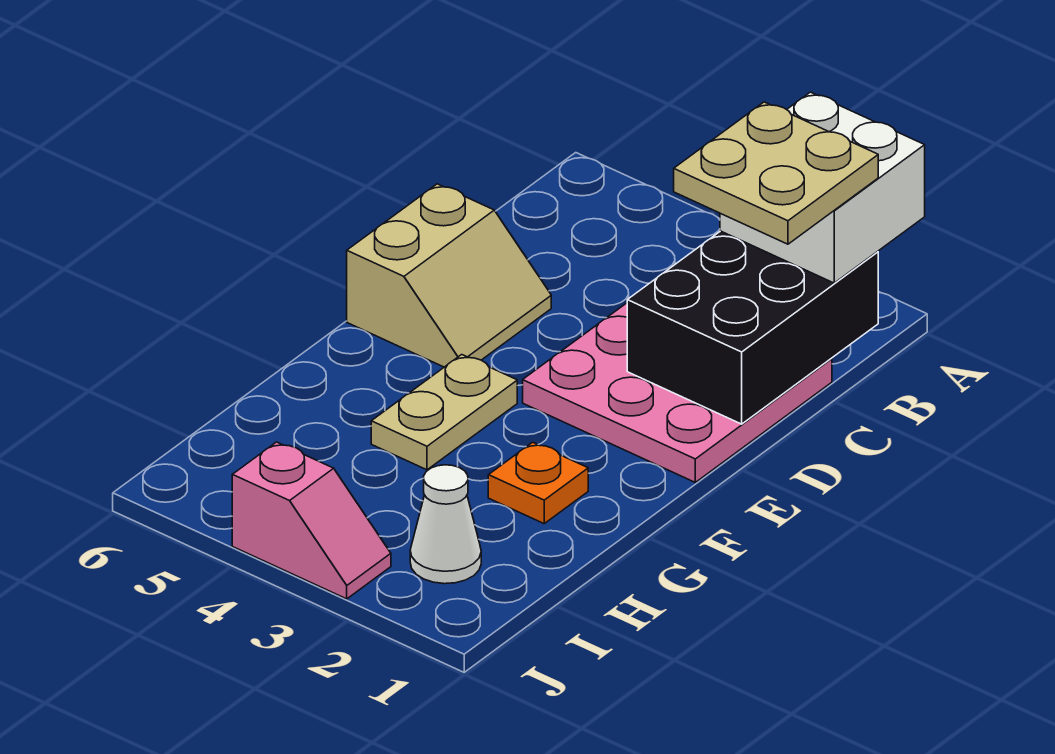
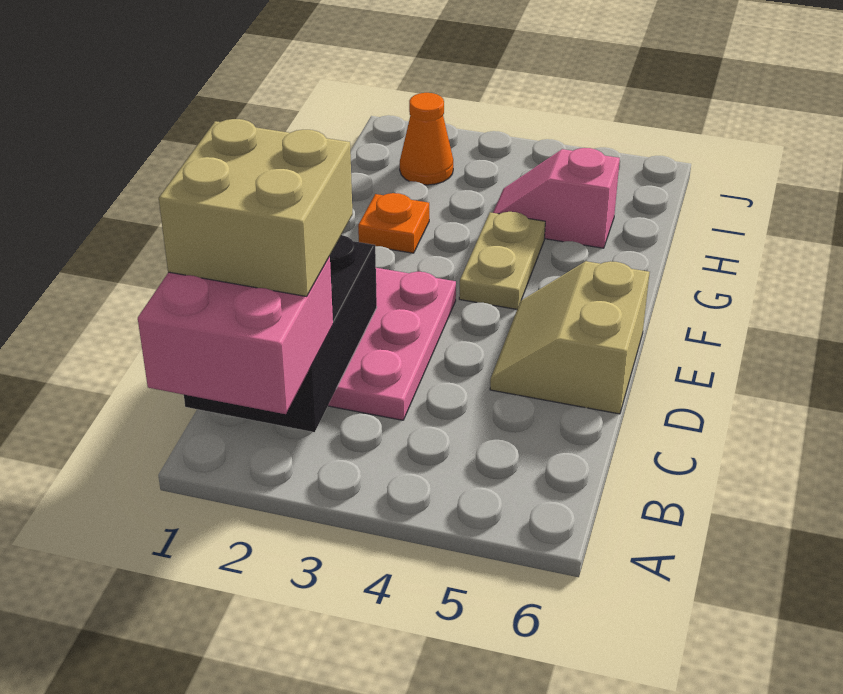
white 2x2 brick [720,92,925,283] -> pink 2x2 brick [138,256,333,414]
tan 2x2 plate [674,102,878,244] -> tan 2x2 brick [159,119,353,296]
white 1x1 cone [410,465,481,584] -> orange 1x1 cone [400,93,453,185]
pink 1x2 slope [232,442,391,599] -> pink 1x2 slope moved to [493,148,620,248]

